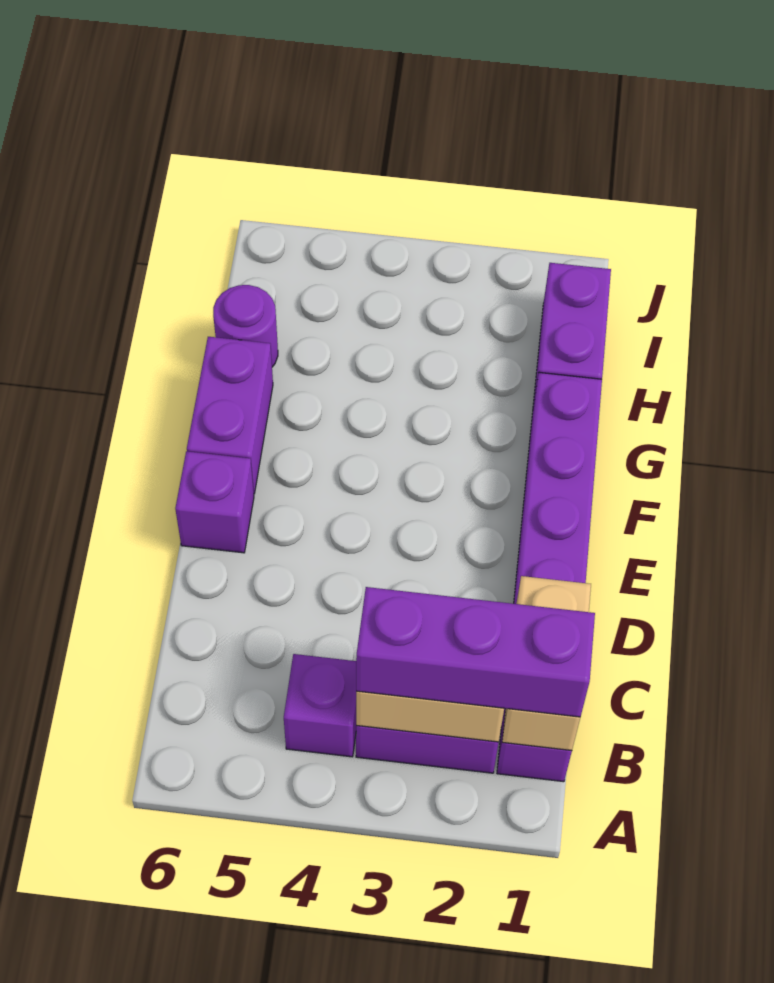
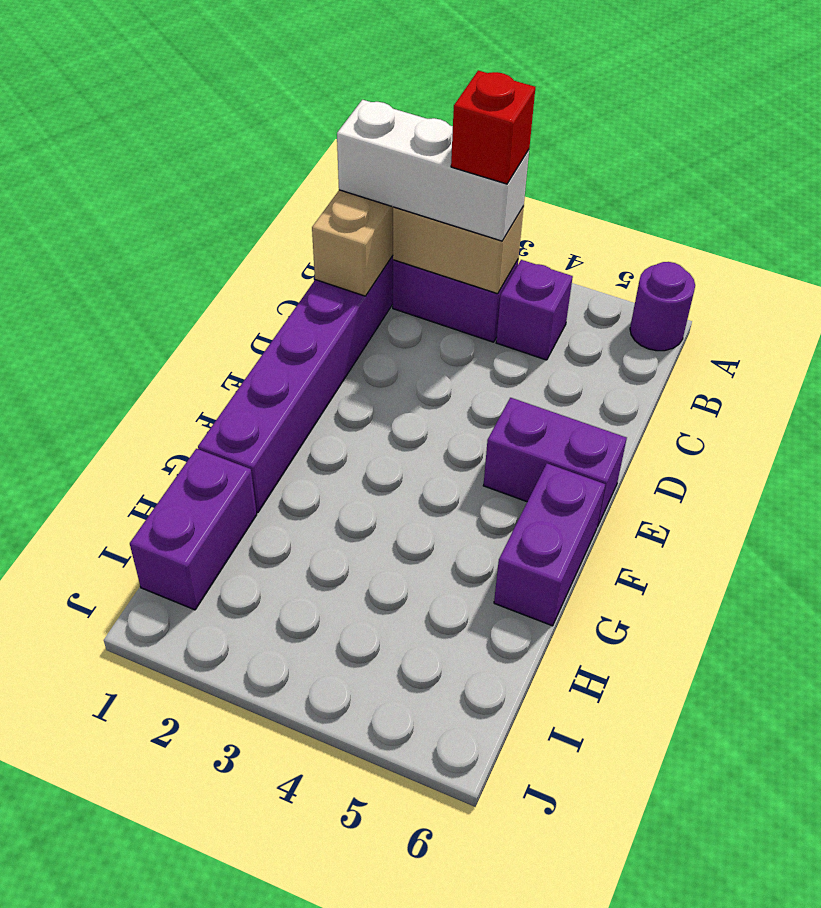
purple 1x3 brick [356,587,595,717] -> white 1x3 brick [337,100,529,241]
none -> red 1x1 brick [451,71,535,184]
purple 1x1 brick [175,451,254,553] -> purple 1x2 brick [483,398,627,527]
purple 1x1 round brick [213,285,278,367] -> purple 1x1 round brick moved to [630,262,695,351]

